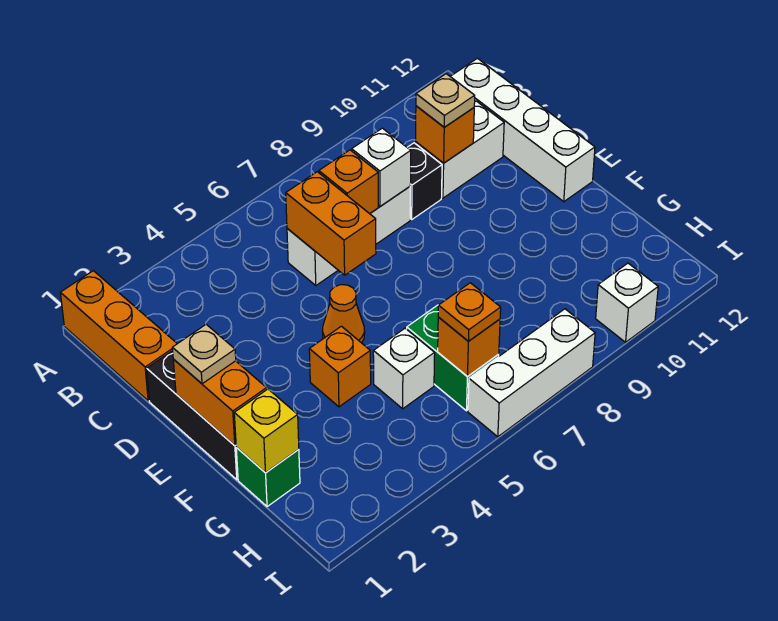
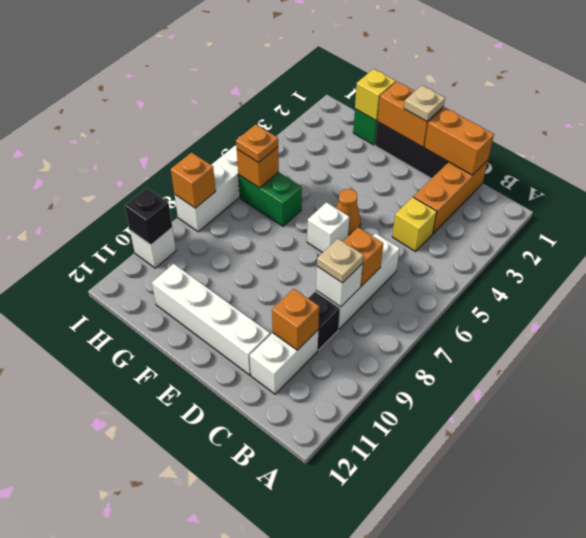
orange 1x3 brick [60,271,177,401] -> orange 1x3 brick turned to [414,160,488,233]
white 1x4 brick [450,58,595,202] -> white 1x4 brick moved to [152,264,270,375]
none -> yellow 1x1 brick [392,197,437,251]
orange 1x2 brick [286,172,376,275] -> orange 1x2 brick moved to [424,108,494,175]
tan 1x1 plate [416,74,475,127] -> tan 1x1 plate moved to [317,239,364,283]
orange 1x1 brick [309,326,371,407] -> orange 1x1 brick moved to [171,153,216,208]
white 1x1 brick [373,328,435,409] -> white 1x1 brick moved to [307,202,349,253]
none -> black 1x1 brick [125,188,172,245]

